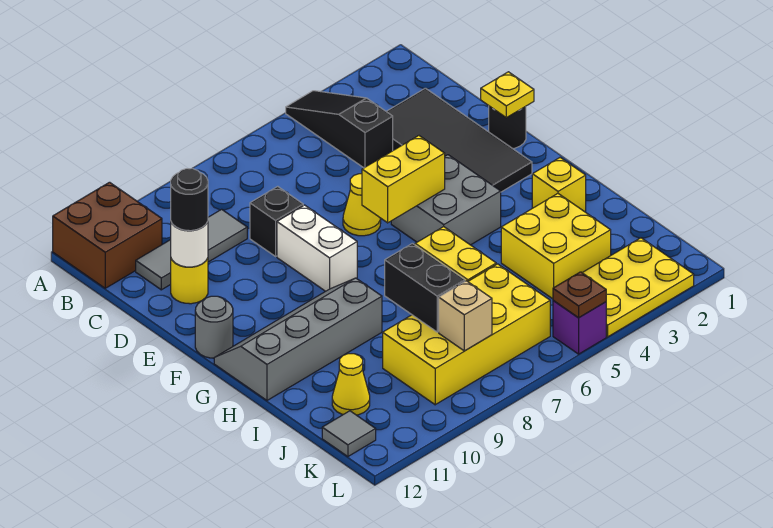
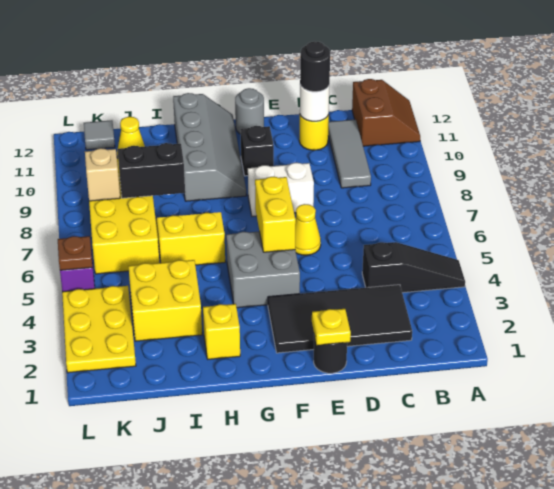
brown 2x2 brick [53,182,162,288] -> brown 2x2 slope [352,79,420,146]
black 1x1 brick [250,186,303,256] -> black 1x1 brick moved to [240,126,274,176]

